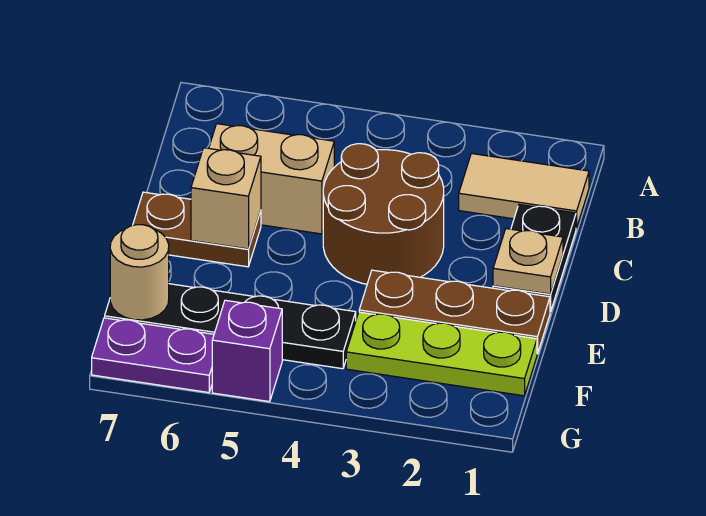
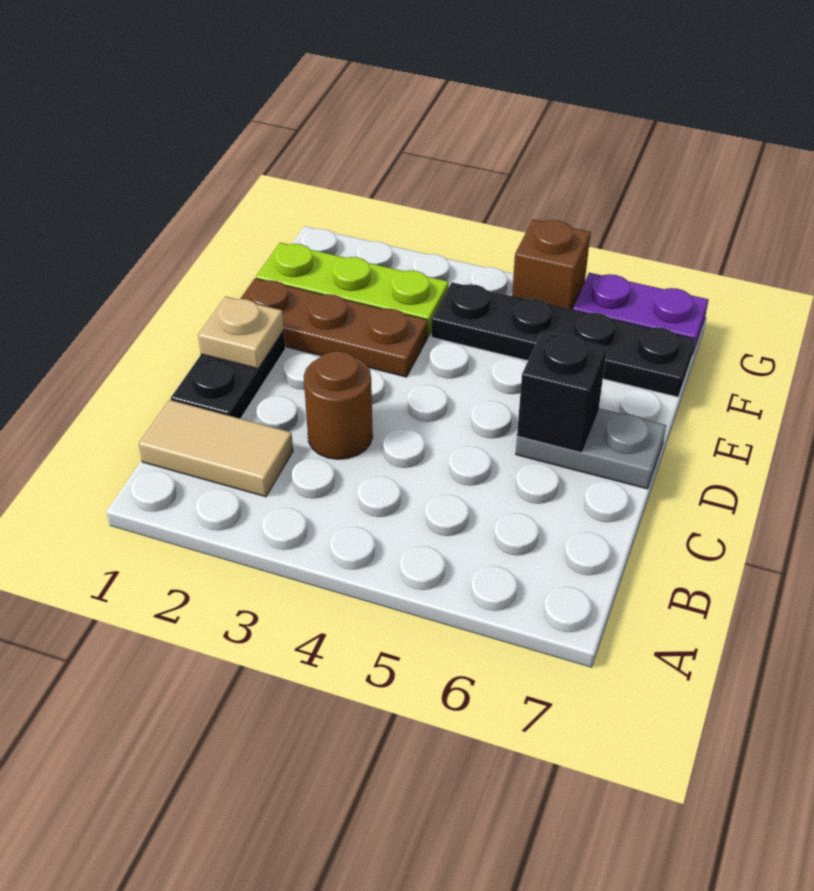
brown 2x2 round brick [323,144,444,284] -> brown 1x1 round brick [304,351,373,459]
tan 1x2 brick [209,124,334,234] -> none
brown 1x2 plate [133,192,261,267] -> grey 1x2 plate [516,408,666,489]
tan 1x1 brick [191,148,261,249] -> black 1x1 brick [517,331,607,452]
tan 1x1 round brick [110,225,169,320] -> none
purple 1x1 brick [212,300,282,402] -> brown 1x1 brick [512,219,591,310]

